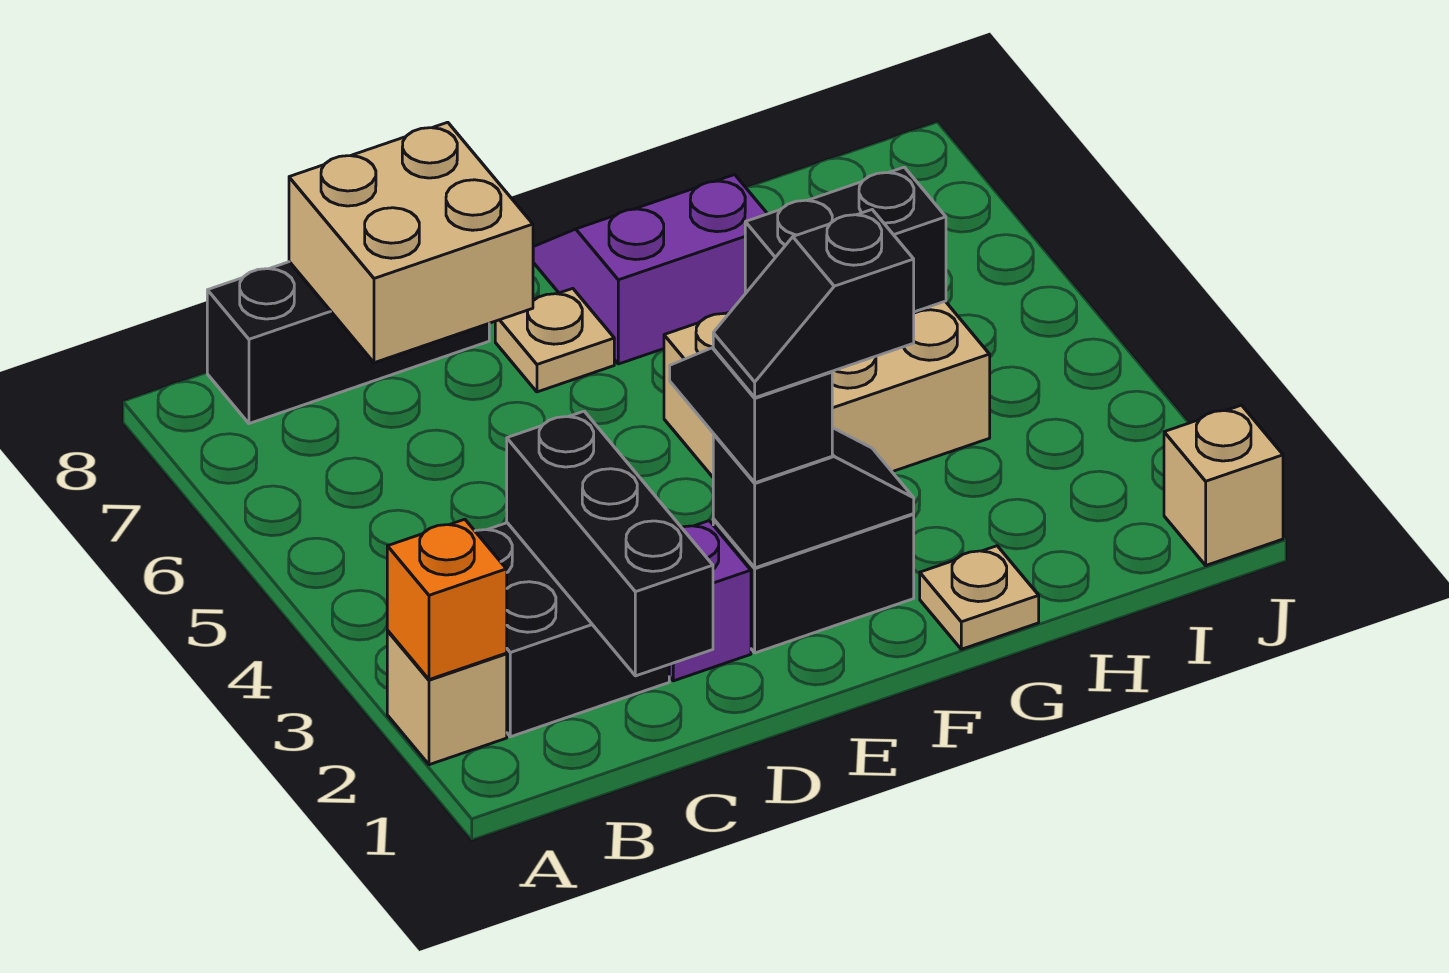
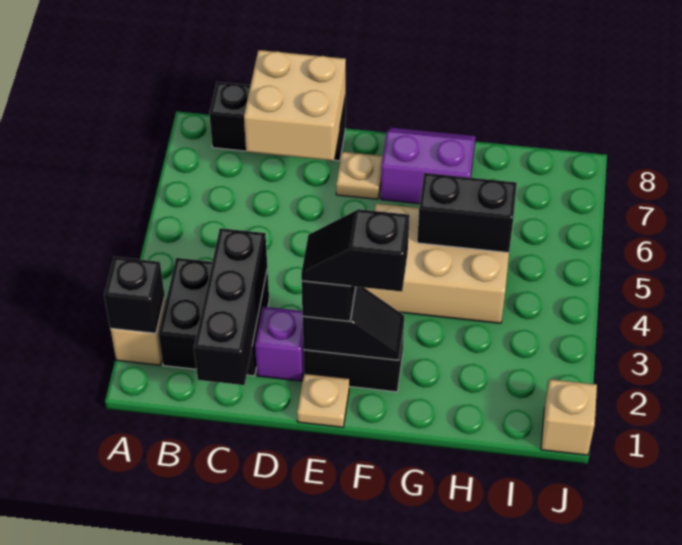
orange 1x1 brick [387,519,507,680] -> black 1x1 brick [104,257,165,333]
tan 1x1 plate [920,546,1039,649] -> tan 1x1 plate moved to [297,373,350,427]

